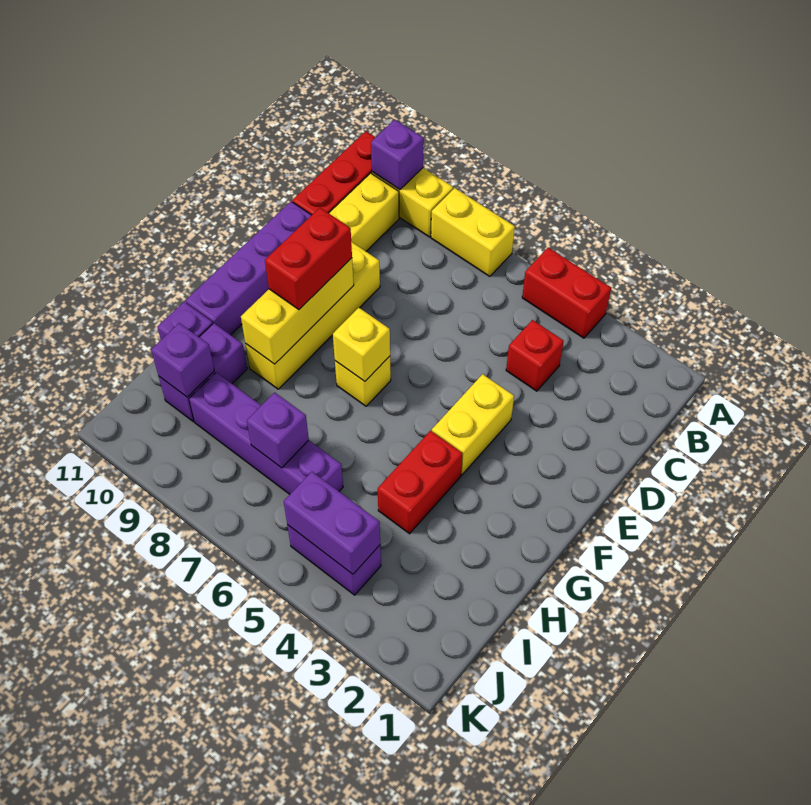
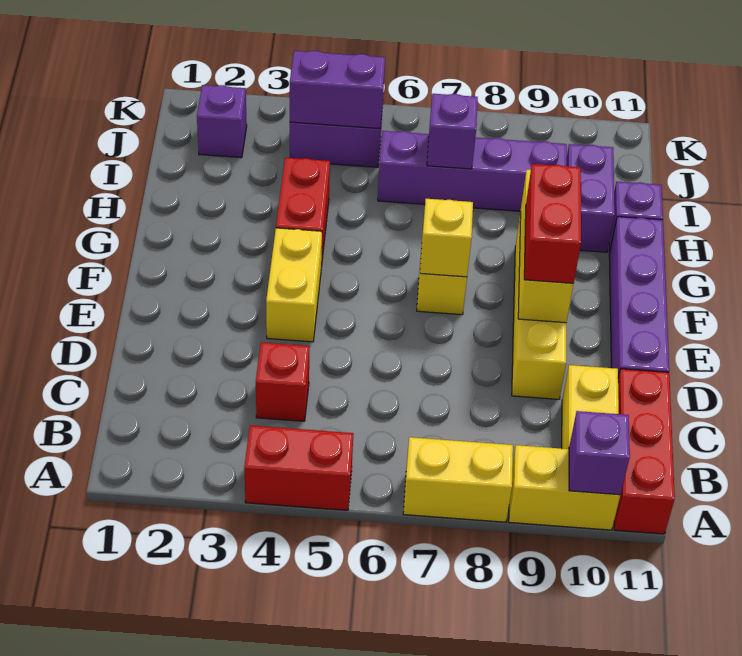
purple 1x1 brick [151,323,214,397] -> purple 1x1 brick moved to [197,85,247,158]

